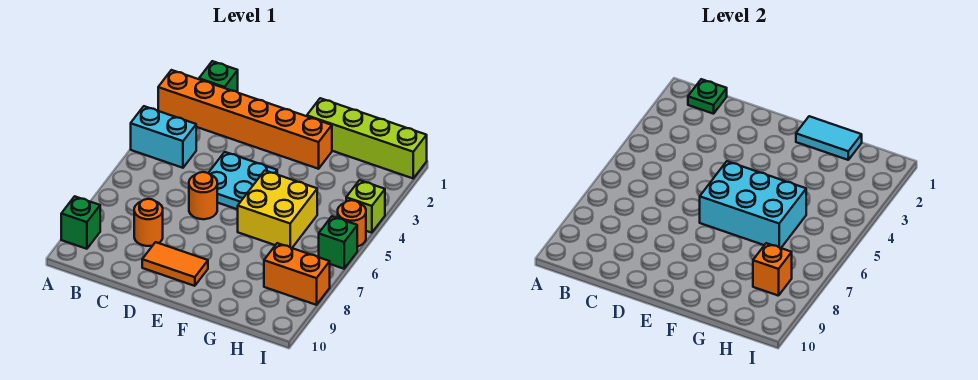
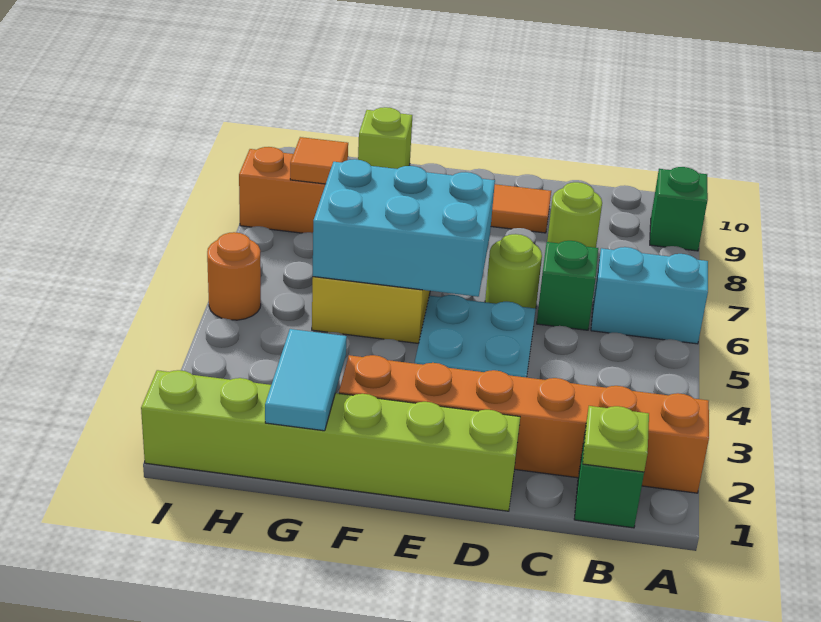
cyan 1x2 brick [131,106,196,168] -> cyan 1x2 brick moved to [591,247,708,344]
green 1x1 plate [688,79,727,114] -> lime 1x1 plate [583,406,649,472]
orange 1x1 round brick [134,199,163,246] -> lime 1x1 round brick [547,182,602,248]
orange 1x1 round brick [189,172,217,219] -> lime 1x1 round brick [485,234,542,308]
lime 1x4 brick [307,98,427,178] -> lime 1x6 brick [141,370,520,511]
cyan 1x2 tile [796,116,862,160] -> cyan 1x2 tile turned to [265,329,347,431]
orange 1x1 brick [753,243,792,296] -> orange 1x1 tile [290,137,348,184]
lime 1x1 brick [346,180,385,233] -> lime 1x1 brick moved to [358,107,412,169]
green 1x1 brick [319,216,357,269] -> green 1x1 brick moved to [537,241,598,330]

